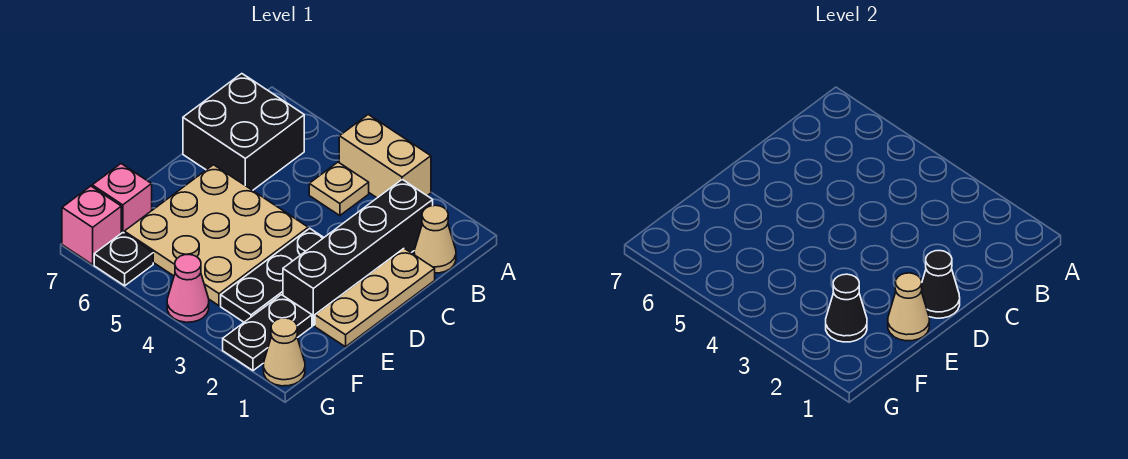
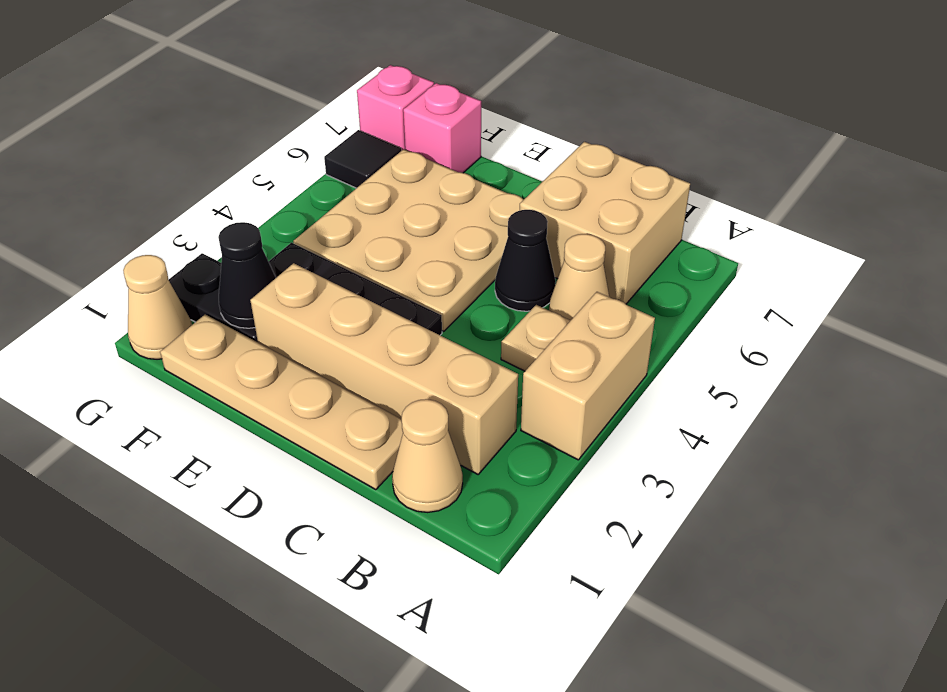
black 1x4 brick [283,180,433,326] -> tan 1x4 brick [250,263,518,474]
black 2x2 brick [183,74,304,190] -> tan 2x2 brick [520,142,690,304]
tan 1x3 plate [315,248,435,347] -> tan 1x4 plate [160,315,403,490]
black 1x1 cone [921,251,960,318] -> black 1x1 cone moved to [495,210,556,311]
tan 1x1 cone [888,273,929,341] -> tan 1x1 cone moved to [549,234,609,321]
pink 1x1 cone [167,254,209,322] -> none
black 1x1 plate [94,233,153,286] -> black 1x1 tile [324,130,402,188]

